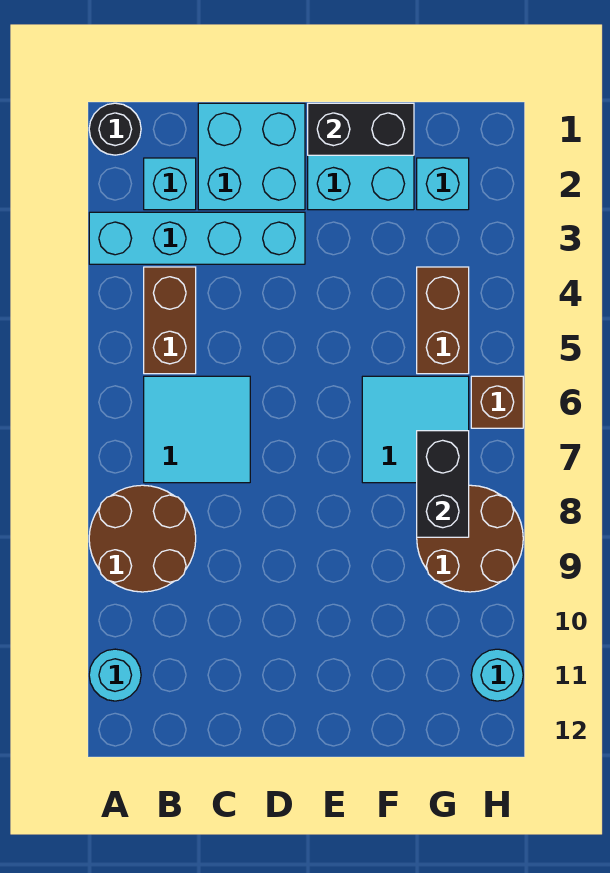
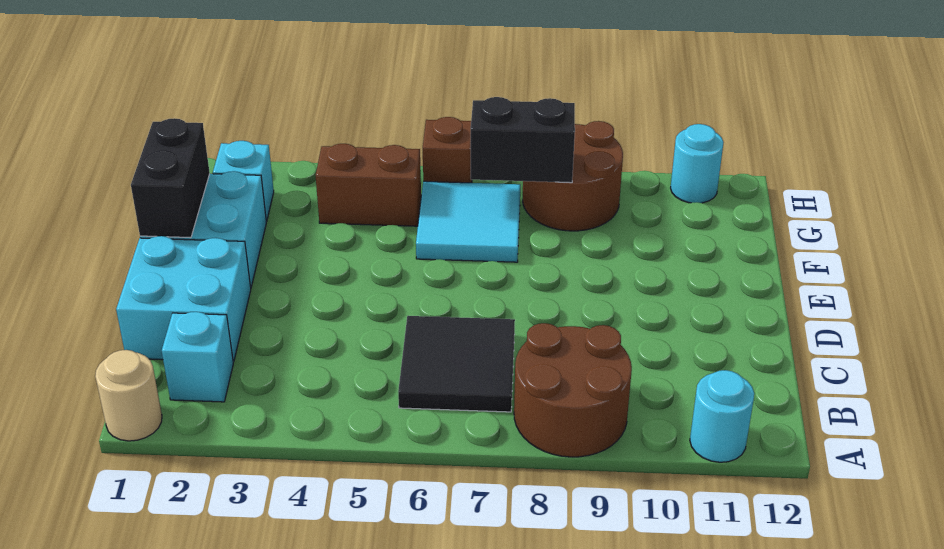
black 1x1 round brick [89,103,141,155] -> tan 1x1 round brick [95,350,162,441]
cyan 1x4 brick [89,212,305,264] -> none
brown 1x2 brick [144,267,196,374] -> none
cyan 2x2 tile [144,376,250,483] -> black 2x2 tile [398,316,515,412]

